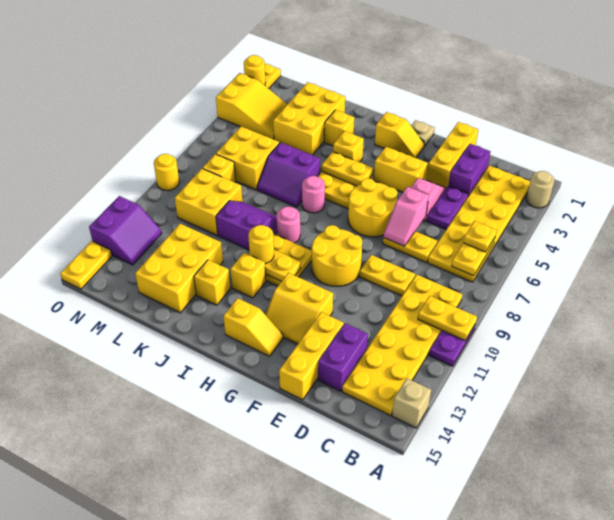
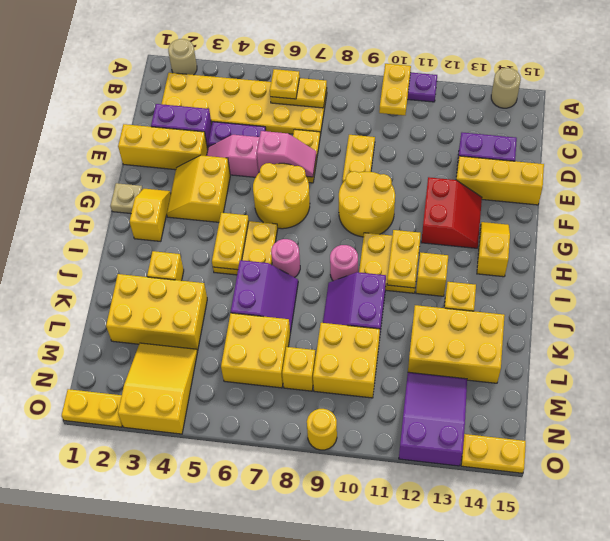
tan 1x1 brick [392,378,431,428] -> tan 1x1 round brick [491,68,521,108]
yellow 2x6 plate [342,275,462,415] -> none
yellow 2x2 slope [266,273,333,344] -> red 2x2 slope [421,177,482,248]
yellow 1x1 brick [333,131,364,162] -> none
yellow 1x1 round brick [248,225,274,264] -> none
purple 2x2 slope [89,196,162,265] -> purple 2x3 slope [399,372,467,466]
yellow 1x1 round brick [244,55,266,85] -> none

